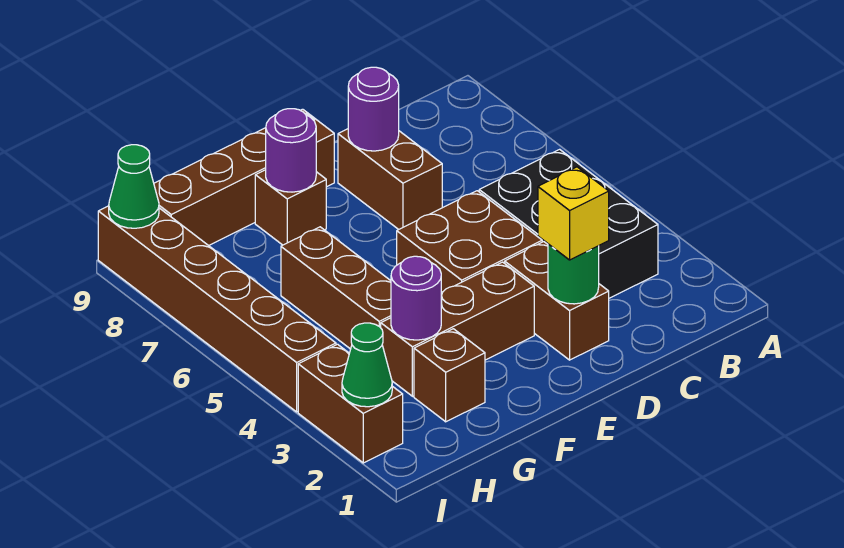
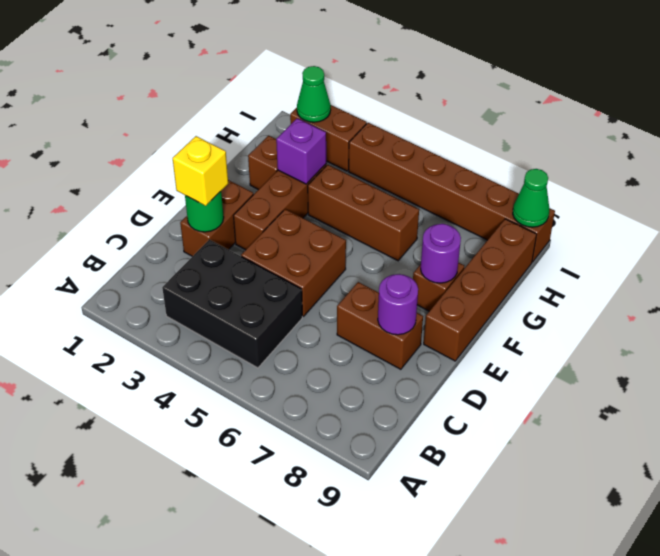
brown 1x2 brick [505,242,609,360] -> brown 1x2 brick turned to [180,180,253,257]
purple 1x1 round brick [391,256,441,340] -> purple 1x1 brick [276,118,326,184]

